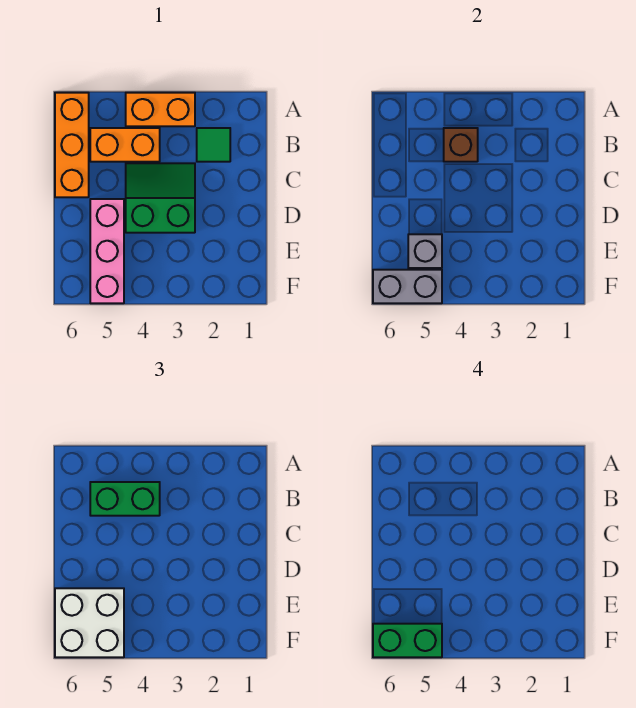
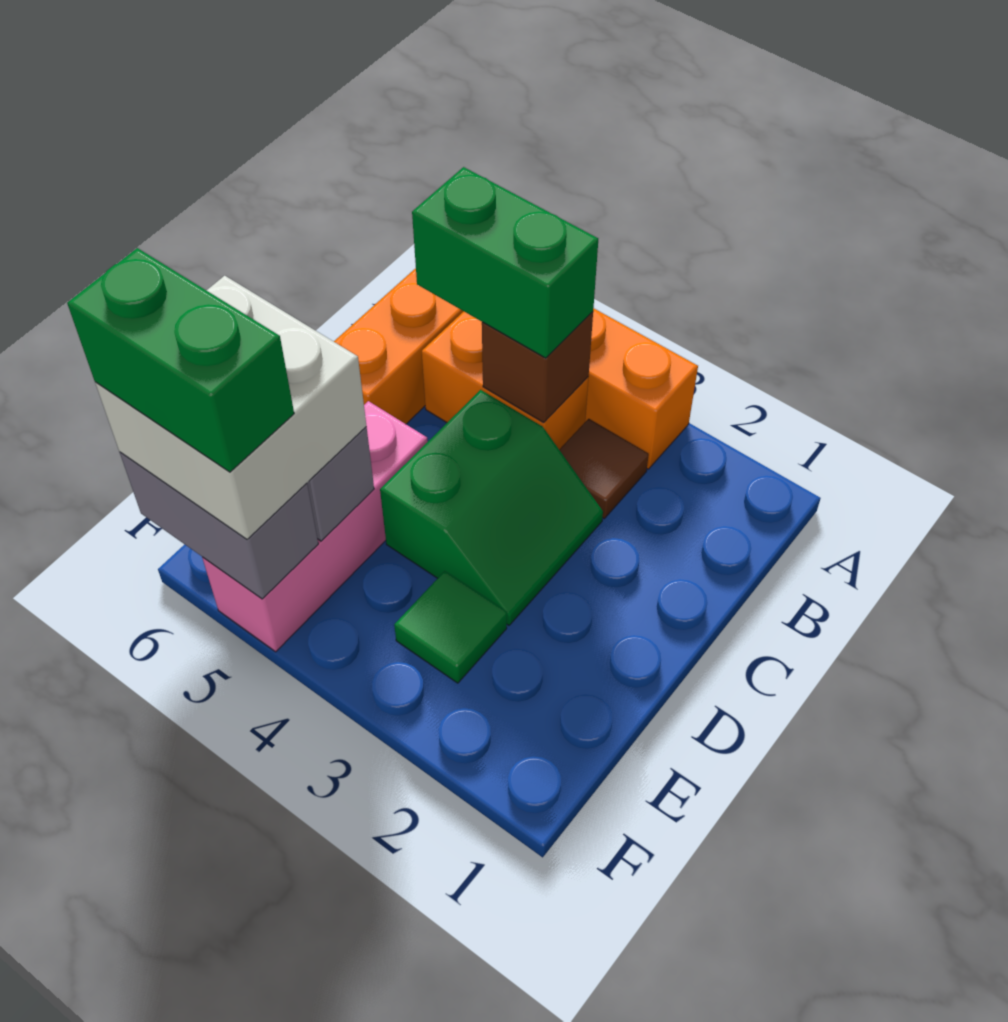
green 1x1 tile [197,128,230,162] -> green 1x1 tile moved to [394,571,507,683]
none -> brown 1x1 tile [559,419,649,519]
green 2x2 slope [126,163,195,233] -> green 2x2 slope turned to [380,390,603,625]

